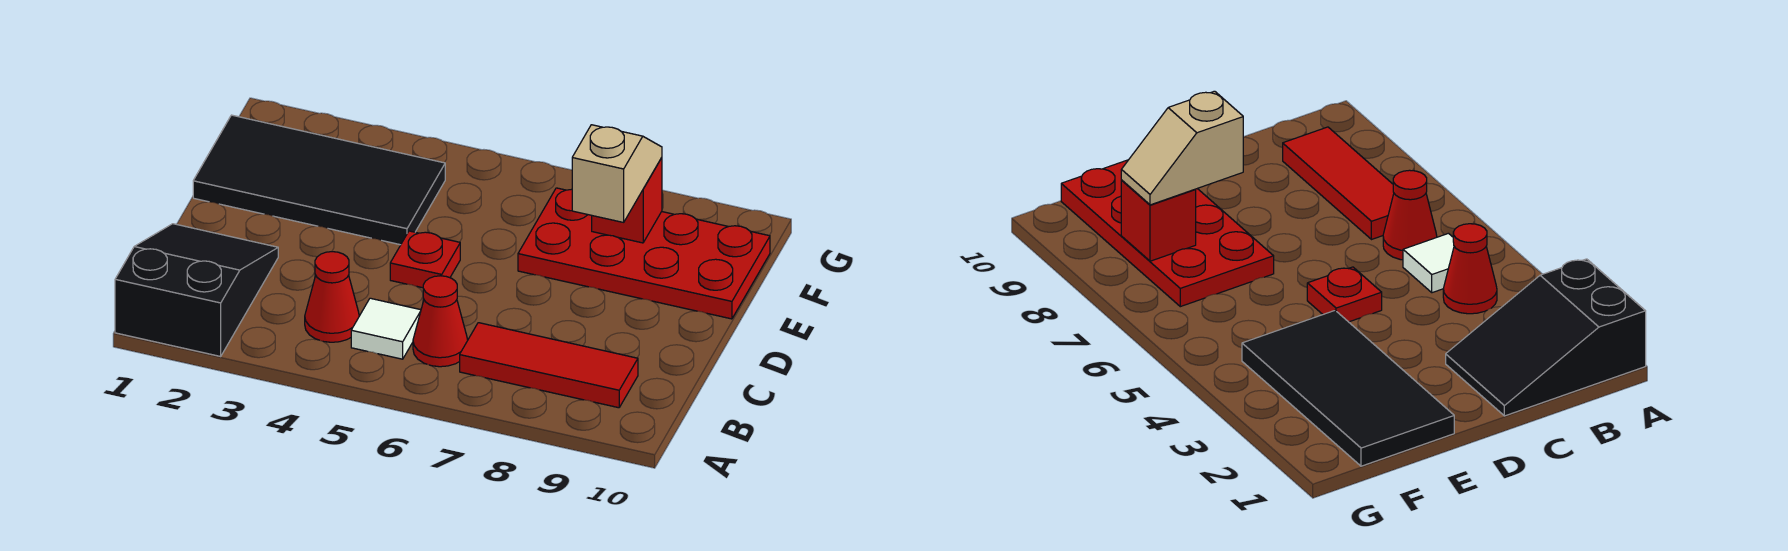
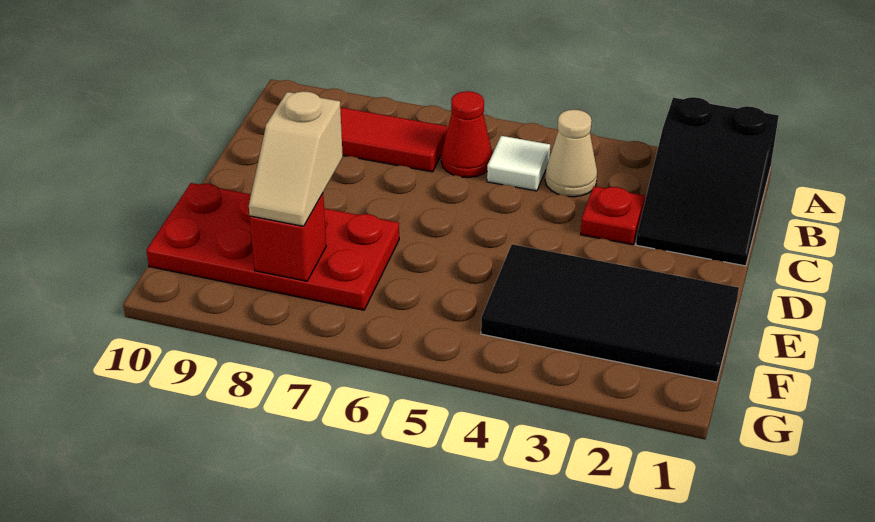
red 1x1 cone [305,252,359,342] -> tan 1x1 cone [545,110,597,197]
red 1x1 plate [390,231,460,288] -> red 1x1 plate moved to [581,186,645,245]

